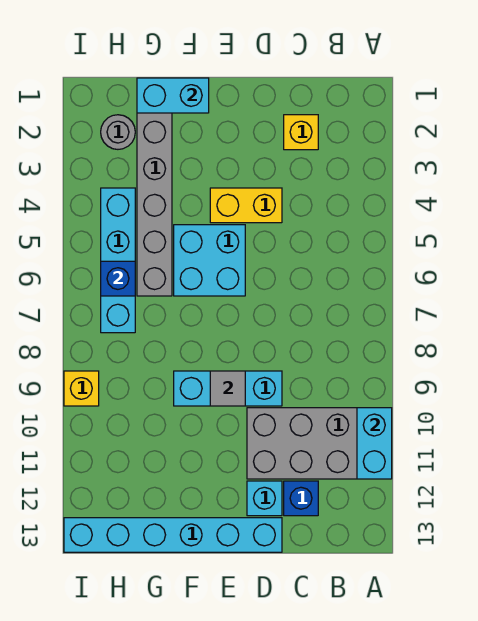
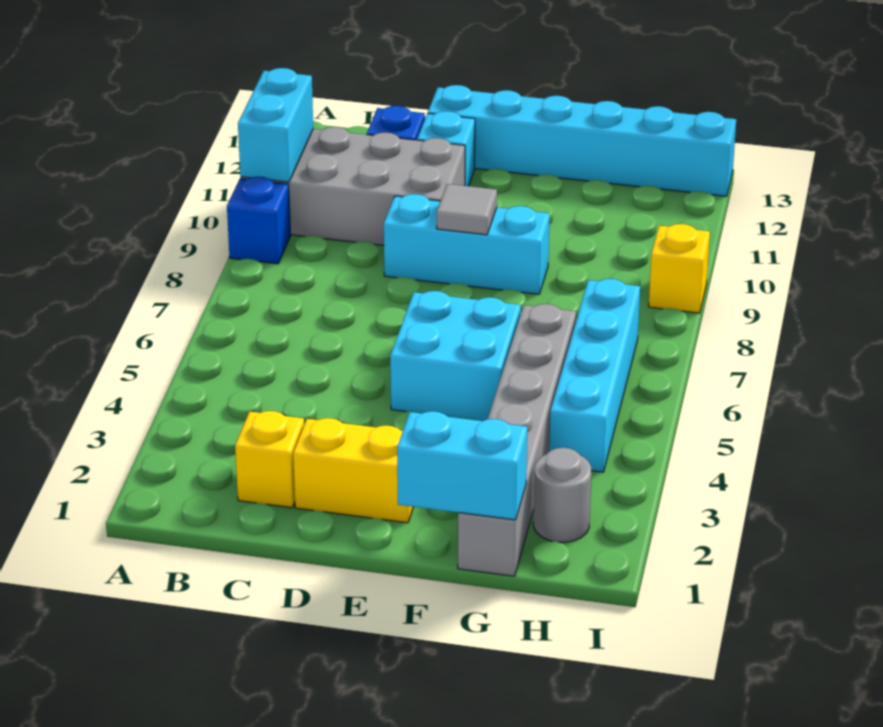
yellow 1x2 brick [210,188,282,223] -> yellow 1x2 brick moved to [293,418,413,523]
blue 1x1 brick [101,261,135,296] -> blue 1x1 brick moved to [227,177,290,264]

